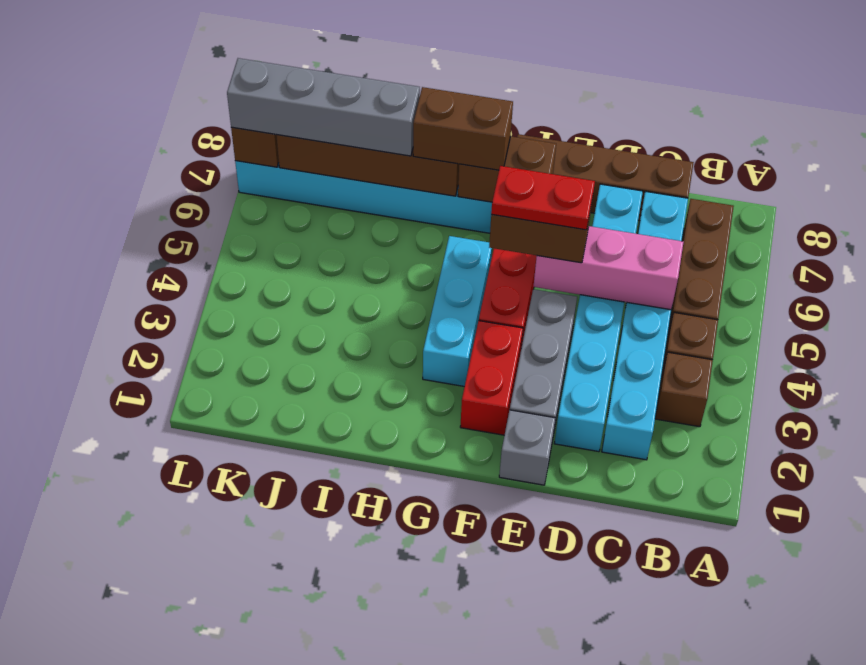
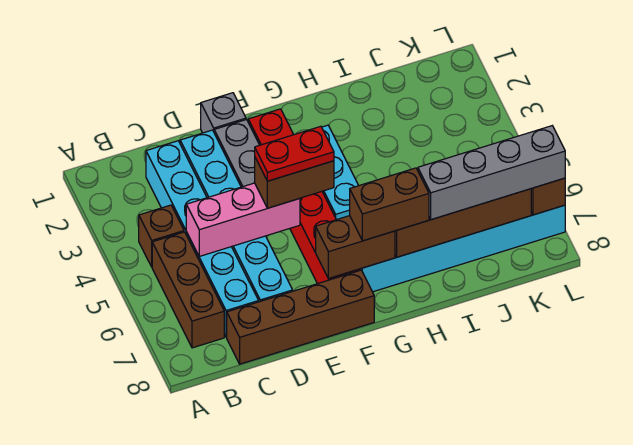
brown 1x1 brick [655,352,713,427] -> none

